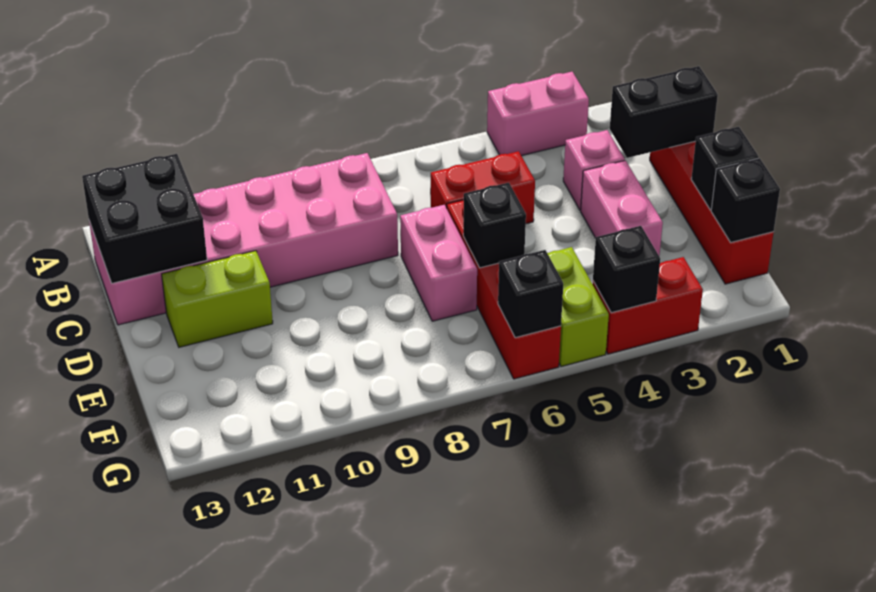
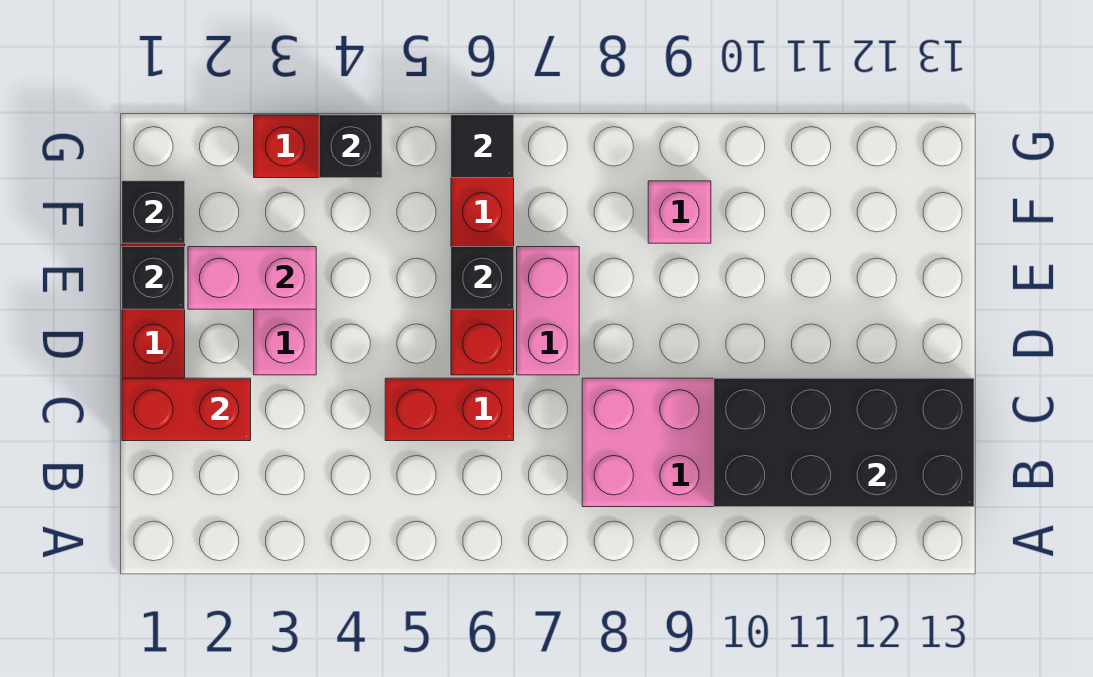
pink 1x2 brick [487,72,589,156] -> pink 1x2 brick moved to [188,247,316,309]
black 2x2 brick [82,154,207,283] -> black 2x4 brick [714,378,974,507]
black 1x2 brick [610,66,718,158] -> red 1x2 brick [122,378,251,441]
pink 1x1 brick [563,130,625,210] -> pink 1x1 brick moved to [648,181,711,243]
lime 1x2 brick [162,251,273,347] -> none
lime 1x2 brick [547,247,609,367] -> none
black 1x1 brick [498,250,563,338] -> black 1x1 tile [451,115,514,178]

